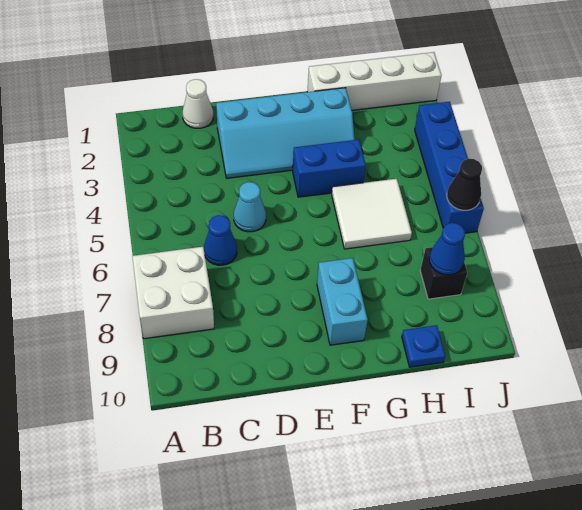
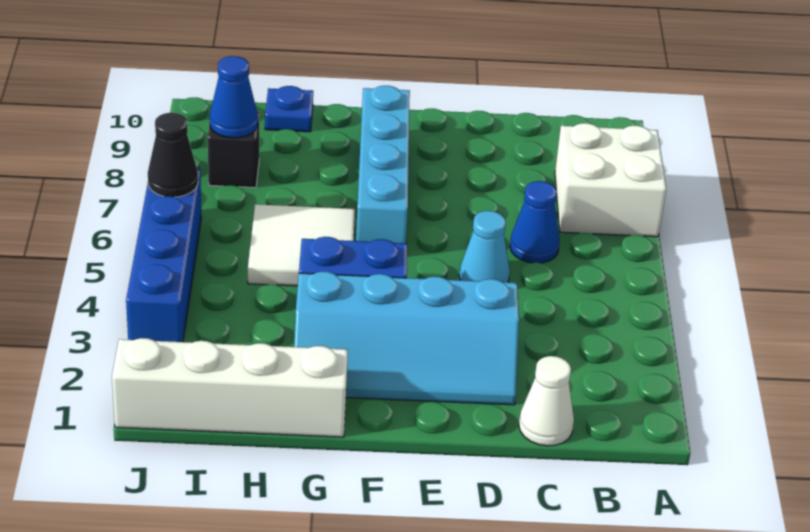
cyan 2x4 slope [216,88,355,178] -> cyan 2x4 slope turned to [294,272,519,405]
cyan 1x2 brick [317,258,368,345] -> cyan 1x4 brick [356,86,410,243]

